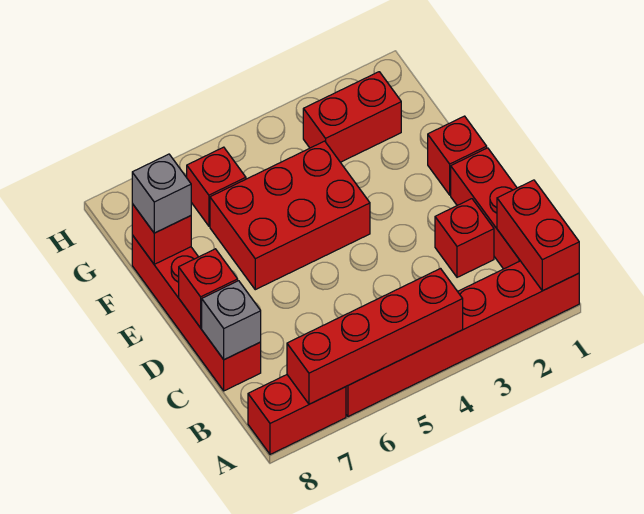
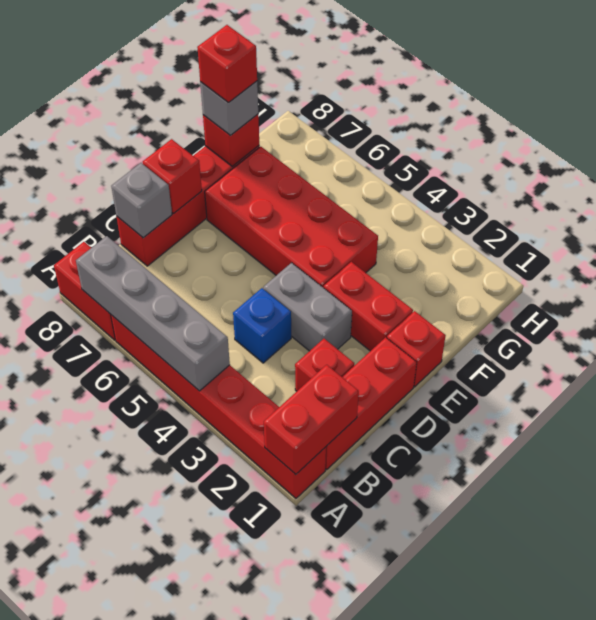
red 1x4 brick [287,269,463,404] -> grey 1x4 brick [76,236,230,391]
none -> blue 1x1 brick [233,288,291,363]
none -> grey 1x2 brick [263,263,352,351]
red 2x3 brick [210,141,370,290] -> red 2x4 brick [205,147,378,288]
red 1x2 brick [303,72,401,162] -> red 1x2 brick moved to [324,262,413,351]
red 1x1 brick [187,147,246,226] -> red 1x1 brick moved to [197,25,257,103]

